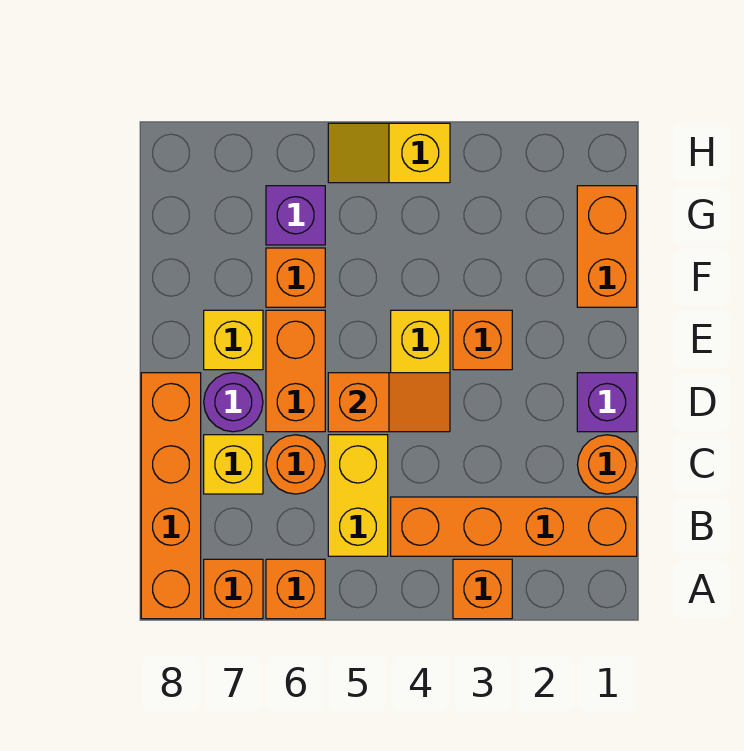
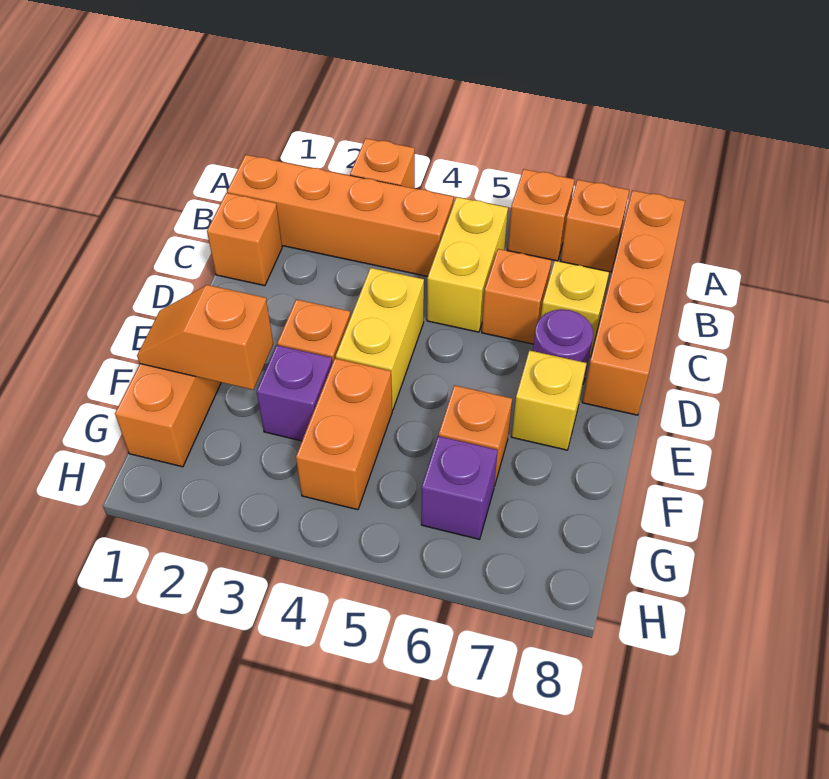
orange 1x1 round brick [578,435,637,494] -> orange 1x1 brick [207,193,282,286]
orange 1x1 round brick [266,435,325,494] -> orange 1x1 brick [482,249,552,344]
purple 1x1 brick [577,373,637,432] -> purple 1x1 brick moved to [257,345,332,441]
orange 1x2 slope [328,373,450,432] -> orange 1x2 slope moved to [137,285,273,390]
orange 1x2 brick [266,310,325,432] -> orange 1x2 brick moved to [296,358,392,510]
yellow 1x2 slope [328,123,450,183] -> none

